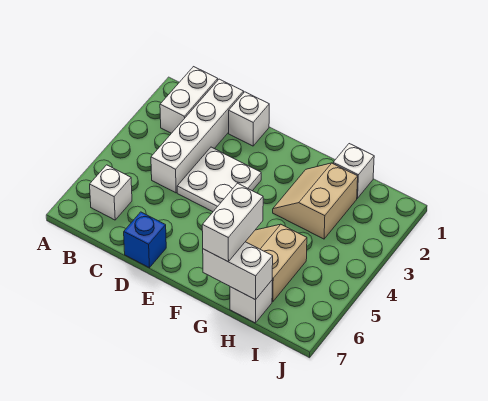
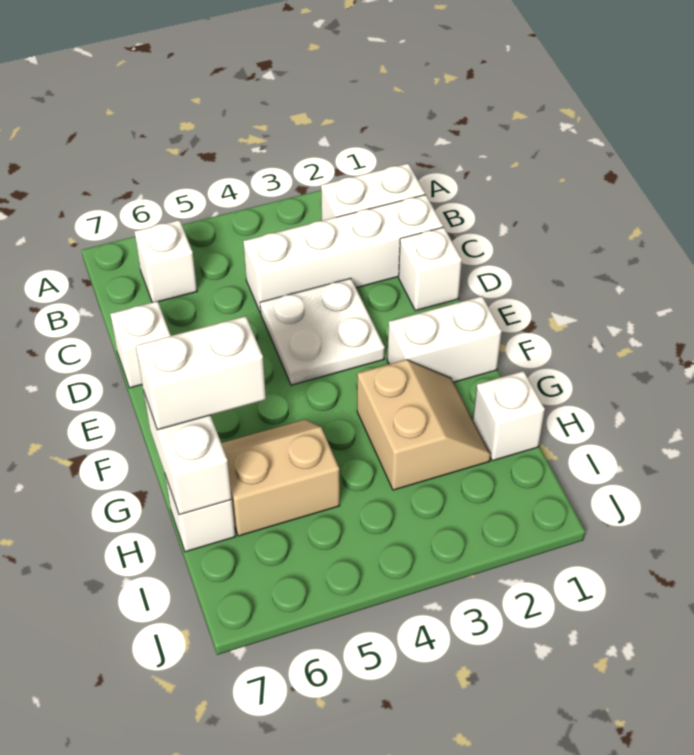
blue 1x1 brick [124,212,166,268] -> white 1x1 brick [110,301,171,388]
none -> white 1x2 brick [387,296,502,382]
tan 2x2 slope [273,163,358,239] -> tan 2x2 slope turned to [357,360,491,490]

